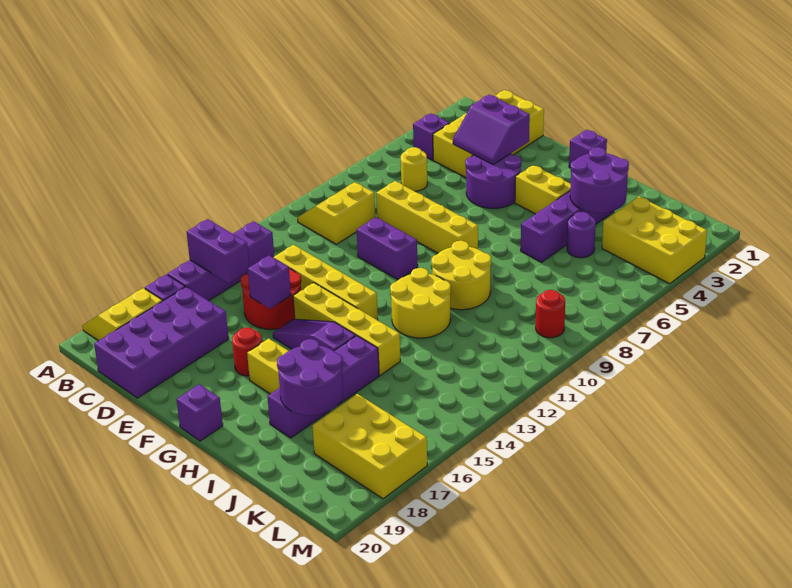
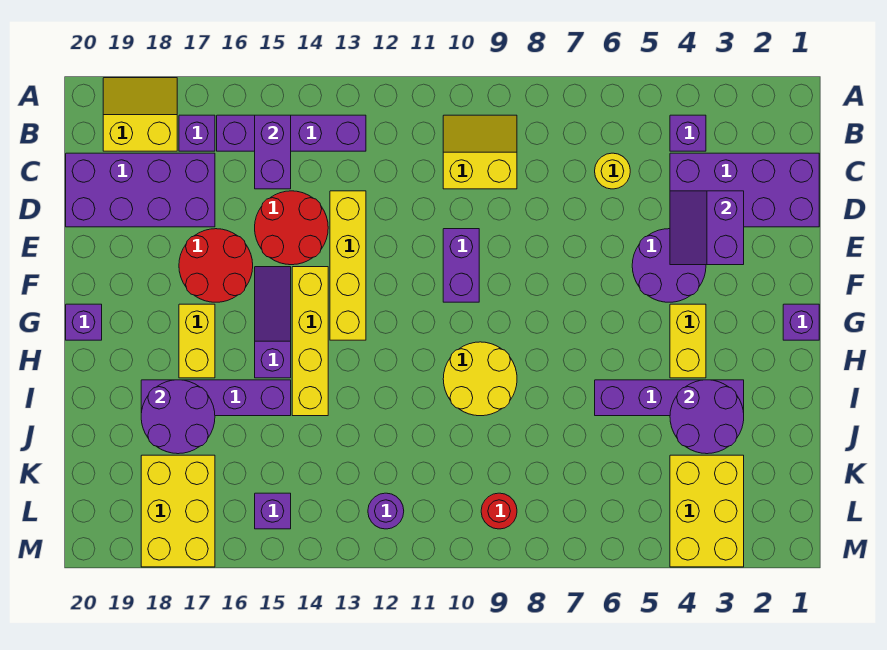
yellow 2x4 brick [433,90,544,178] -> purple 2x4 brick [670,153,819,227]
yellow 1x4 brick [376,181,478,253] -> none
purple 1x1 brick [248,255,291,309] -> purple 1x1 brick moved to [255,493,291,529]
red 1x1 round brick [232,328,262,376] -> red 2x2 round brick [179,229,253,302]
yellow 2x2 round brick [390,268,451,338] -> none
purple 1x1 round brick [567,212,596,258] -> purple 1x1 round brick moved to [368,493,404,529]

